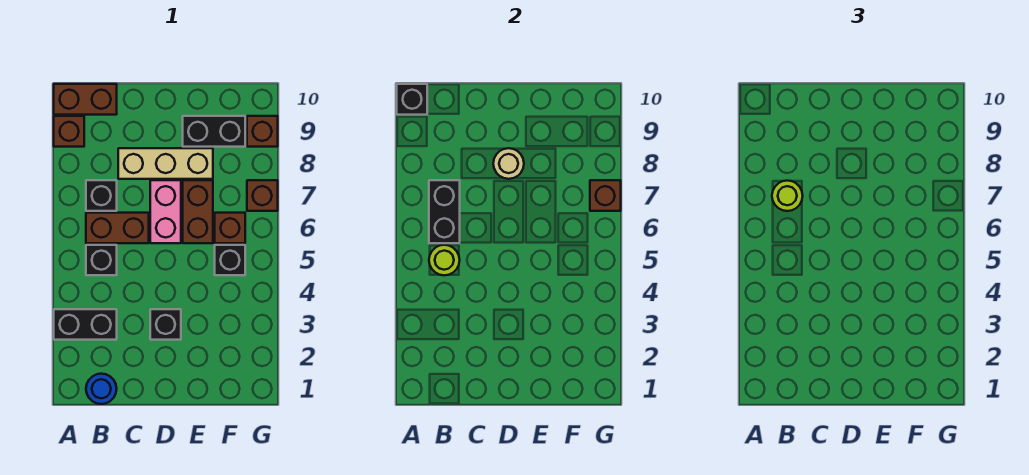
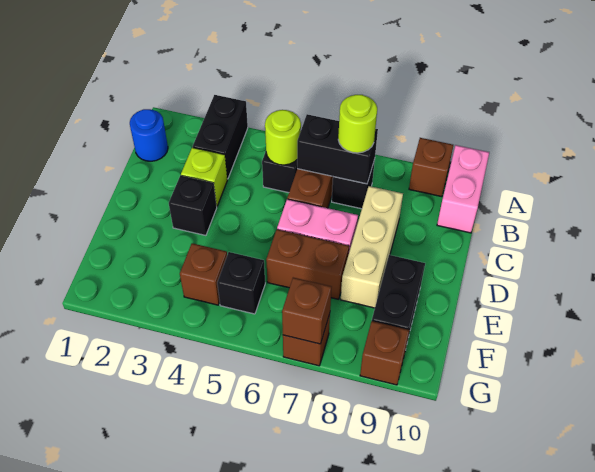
brown 1x2 brick [54,84,117,115] -> pink 1x2 brick [437,145,489,233]
black 1x1 brick [397,84,427,115] -> none
none -> lime 1x1 brick [181,147,227,207]
tan 1x1 round brick [493,148,524,179] -> none
brown 1x1 brick [215,213,245,243] -> brown 1x1 brick moved to [180,243,227,305]

